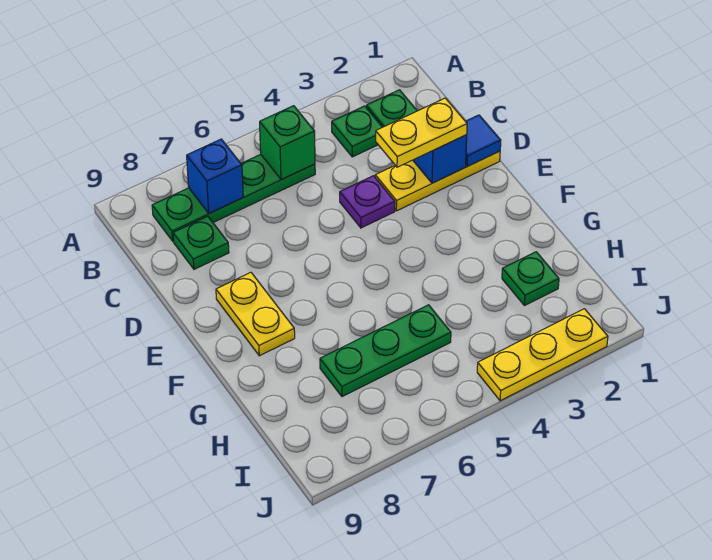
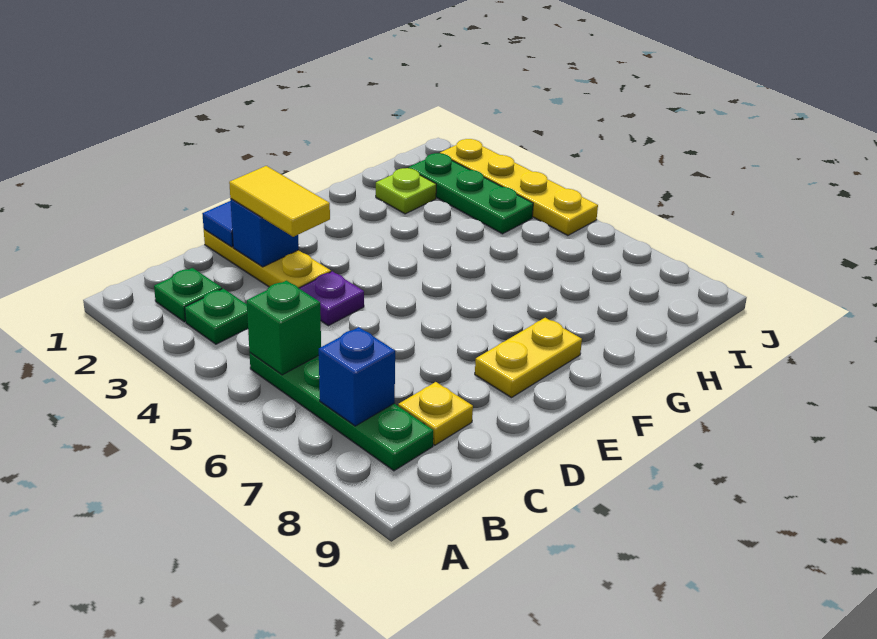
green 1x1 plate [173,216,229,269] -> yellow 1x1 plate [398,382,473,445]
yellow 1x2 plate [376,98,467,167] -> yellow 1x2 tile [229,166,330,237]
green 1x1 plate [502,252,559,306] -> lime 1x1 plate [376,168,436,214]
green 1x3 plate [320,305,451,397] -> green 1x3 plate moved to [408,153,533,234]
yellow 1x3 plate [477,309,608,401] -> yellow 1x4 plate [440,139,598,236]

